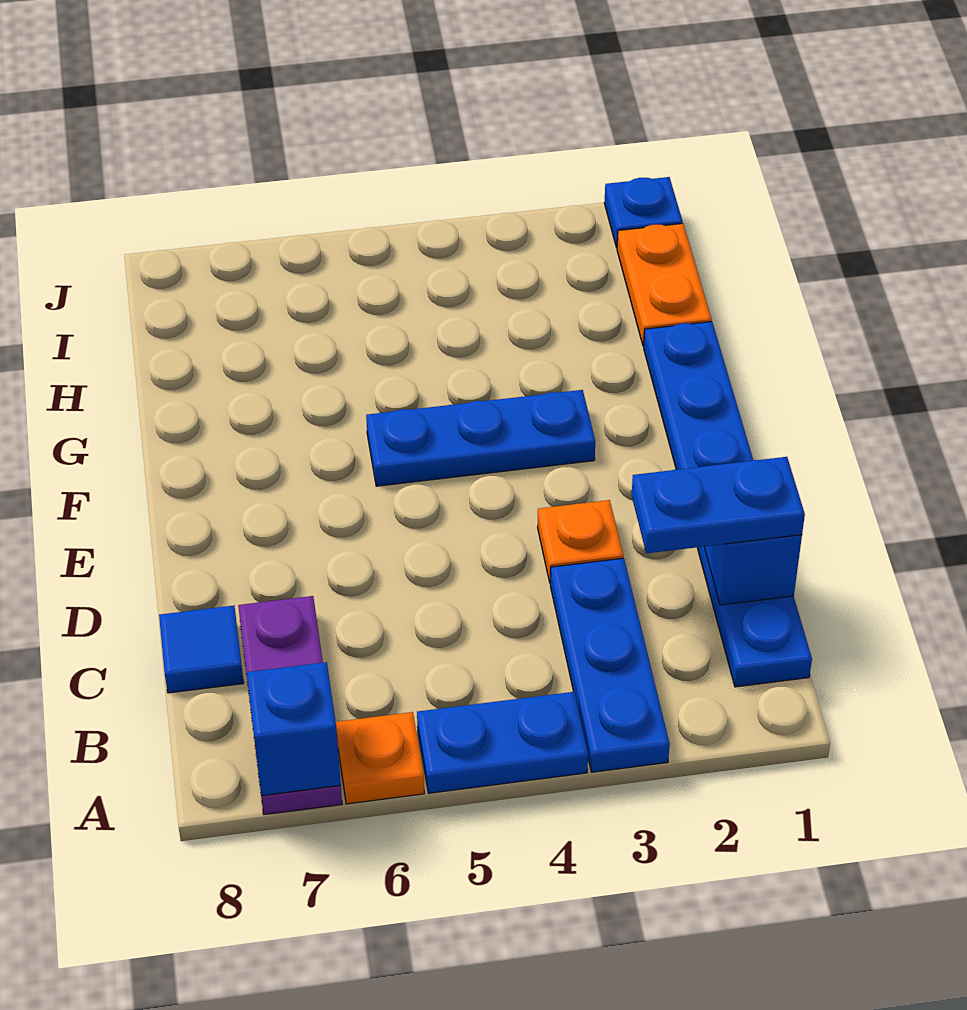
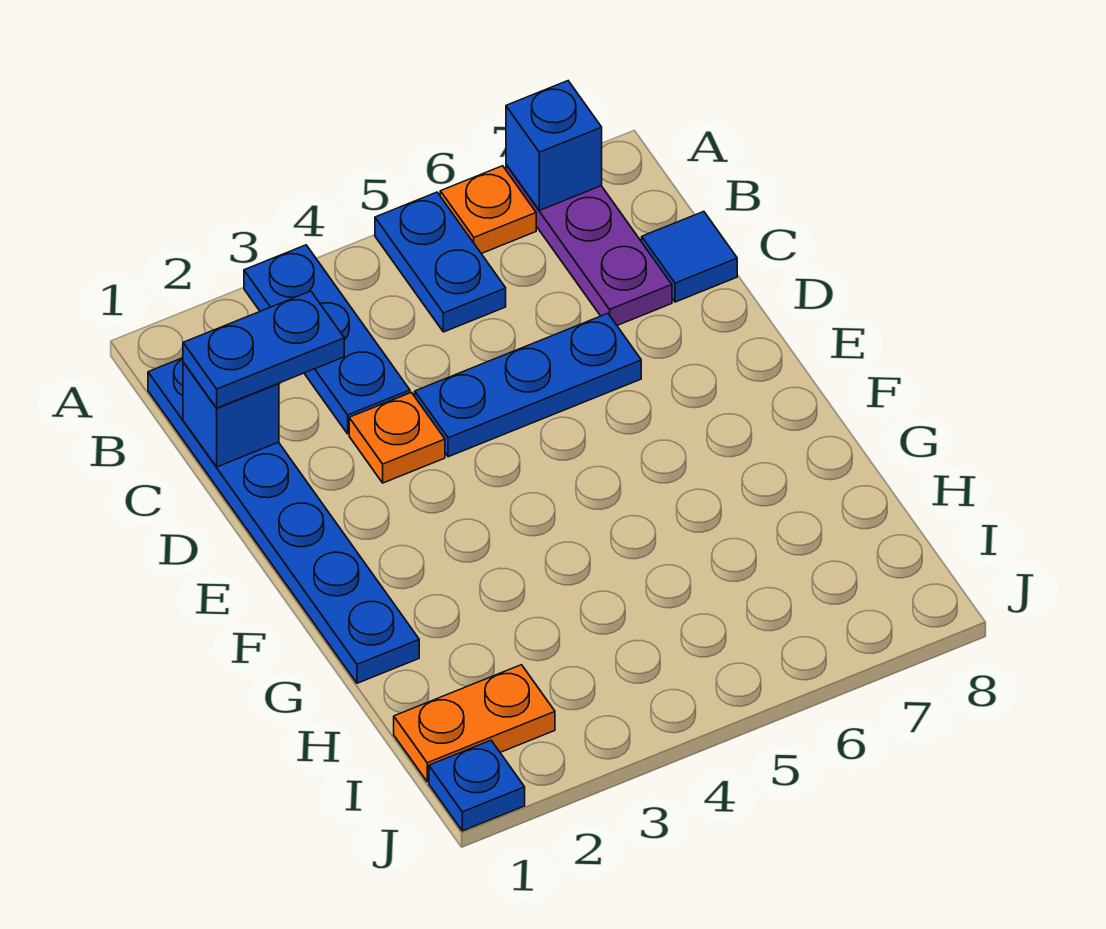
blue 1x2 plate [417,692,588,793] -> blue 1x2 plate turned to [375,192,506,332]
blue 1x3 plate [366,390,595,486] -> blue 1x3 plate moved to [415,313,641,457]
orange 1x2 plate [617,224,712,346] -> orange 1x2 plate turned to [394,665,555,782]

